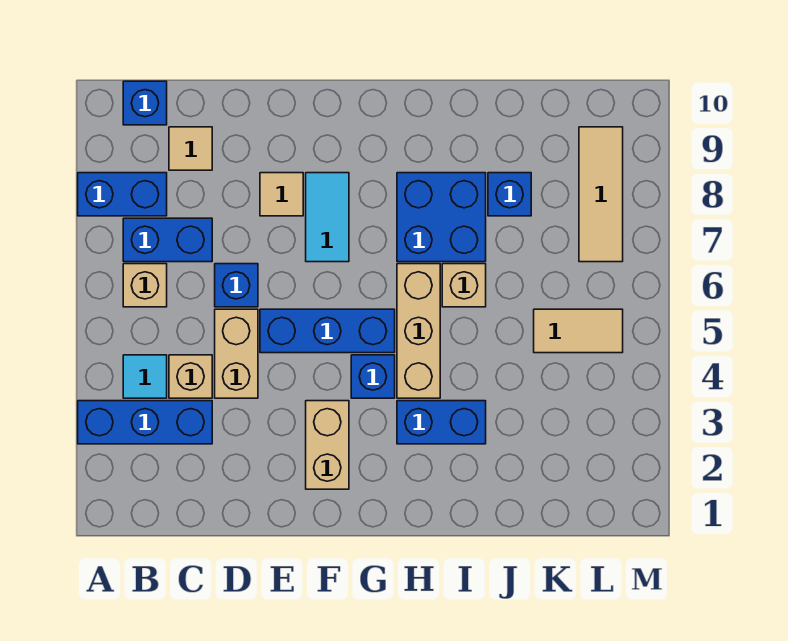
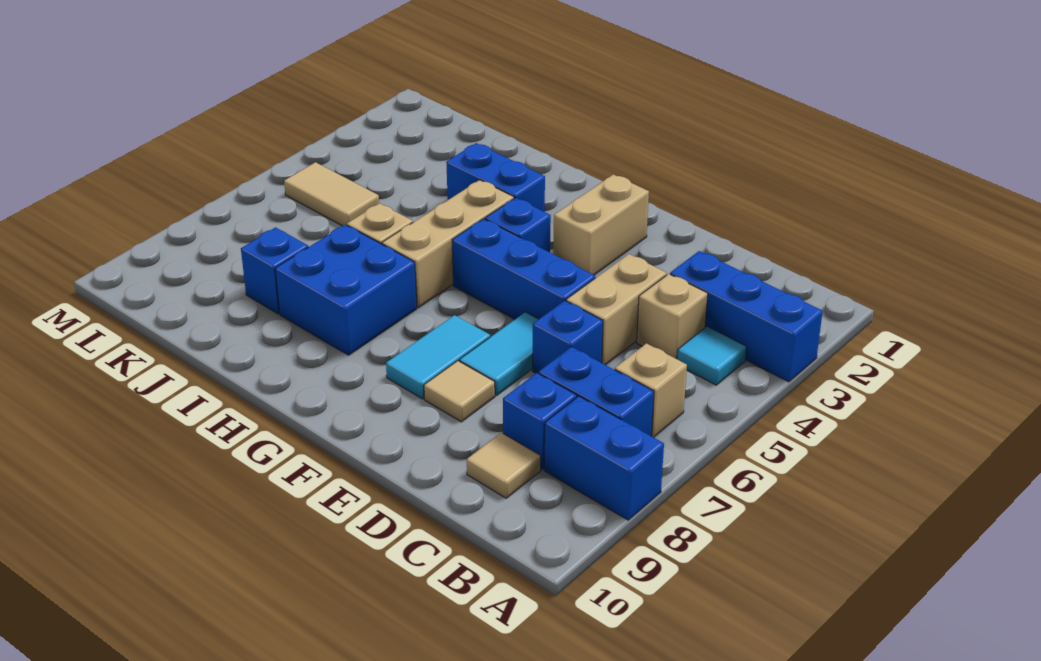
blue 1x1 brick [123,81,167,125] -> blue 1x1 brick moved to [503,373,577,469]
none -> cyan 1x2 tile [459,312,538,395]
tan 1x3 tile [579,127,623,262] -> none

